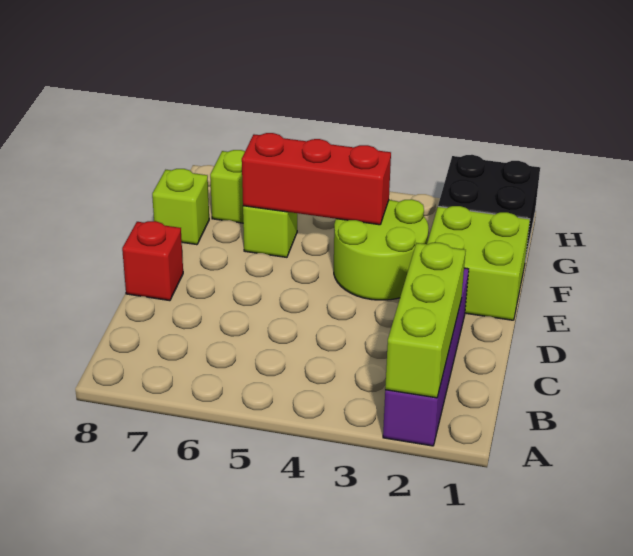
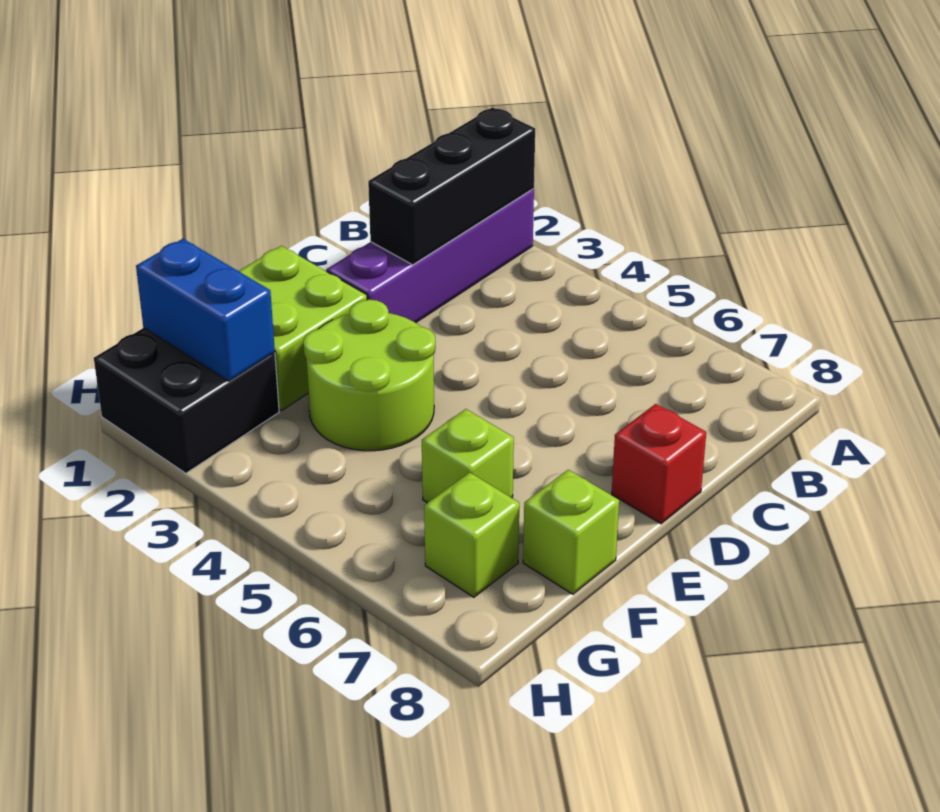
lime 1x3 brick [385,243,466,398] -> black 1x3 brick [368,107,535,265]
red 1x3 brick [242,133,391,225] -> none
none -> blue 1x2 brick [136,239,275,381]

